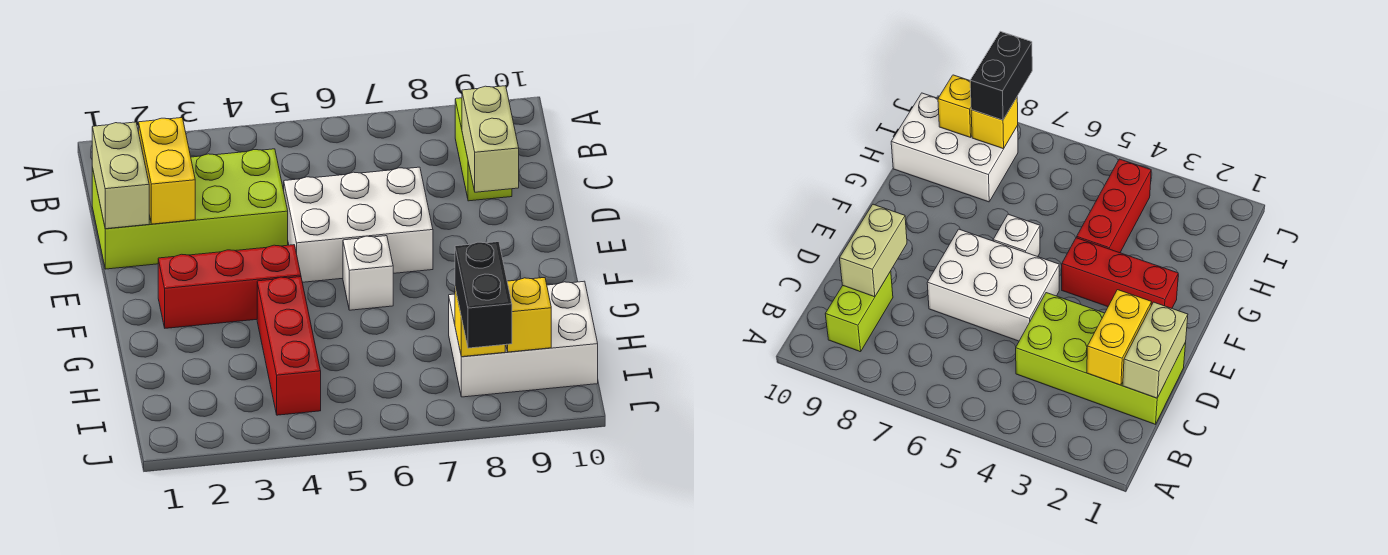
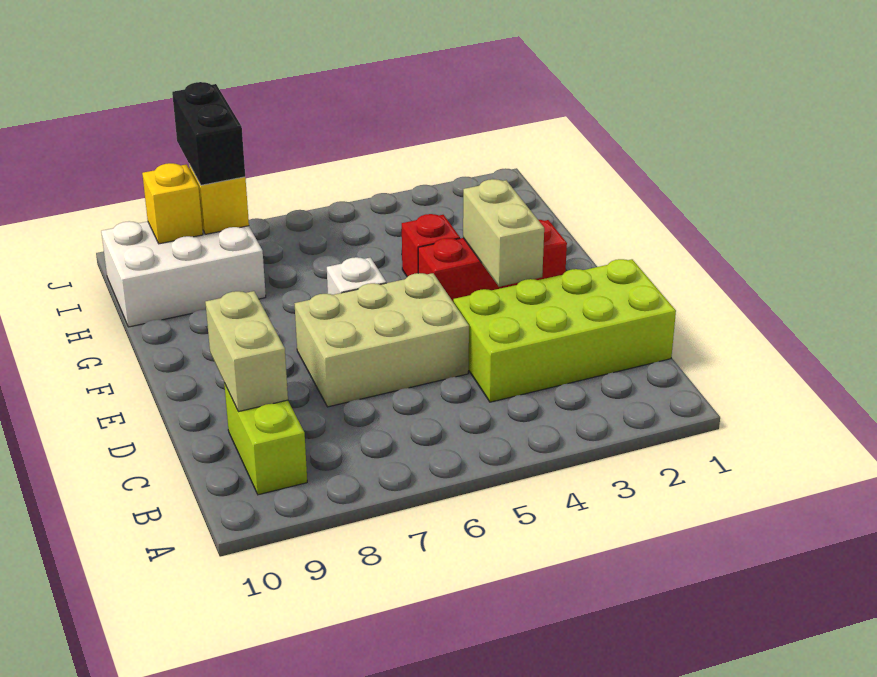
tan 1x2 brick [92,122,149,229] -> tan 1x2 brick moved to [463,179,544,287]
yellow 1x2 brick [139,118,195,224] -> none
white 2x3 brick [284,167,433,282] -> tan 2x3 brick [295,273,469,407]
red 1x3 brick [257,277,321,415] -> red 1x1 brick [402,214,460,277]

